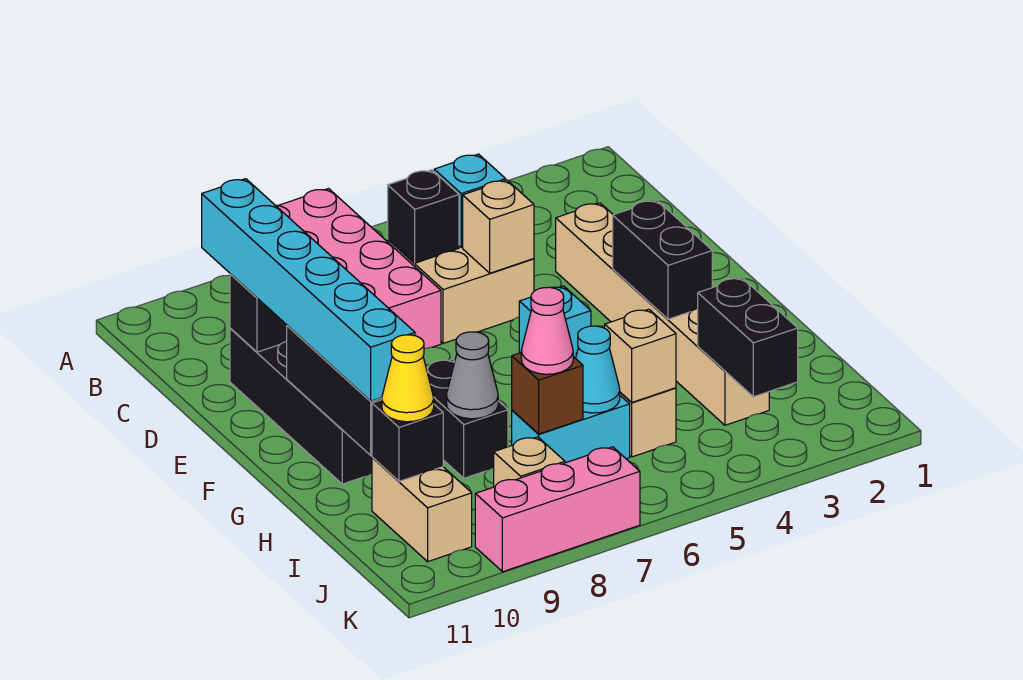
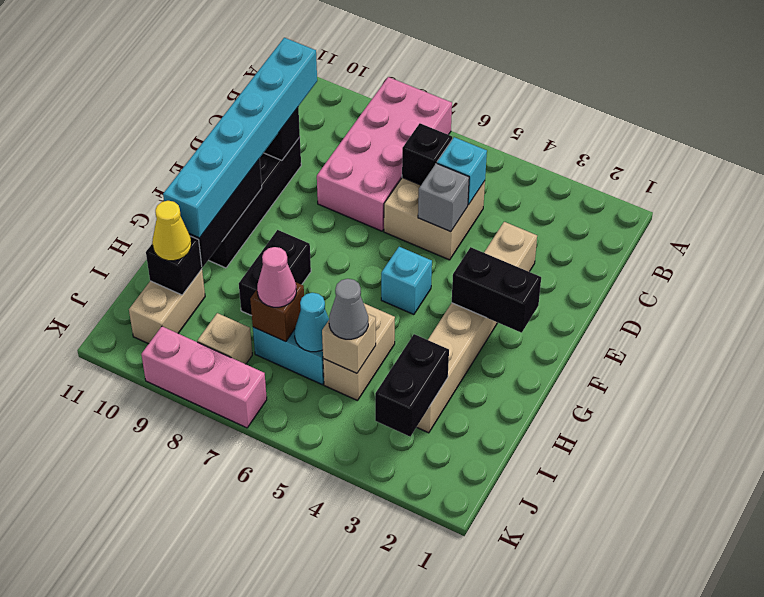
tan 1x1 brick [463,180,534,273] -> grey 1x1 brick [418,163,469,232]
black 1x2 brick [613,200,712,319] -> black 1x2 brick turned to [452,247,541,333]
grey 1x1 cone [447,332,498,419] -> grey 1x1 cone moved to [329,279,368,339]

